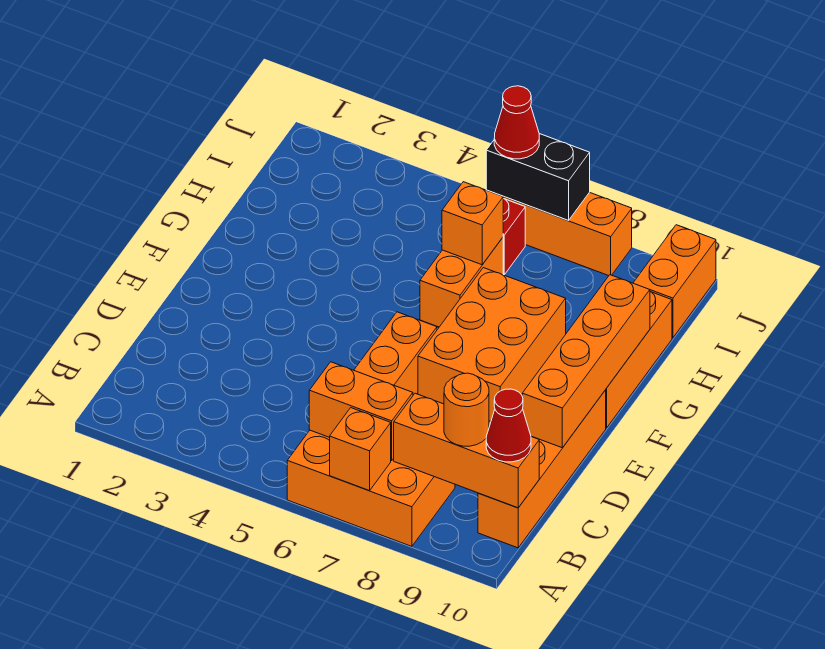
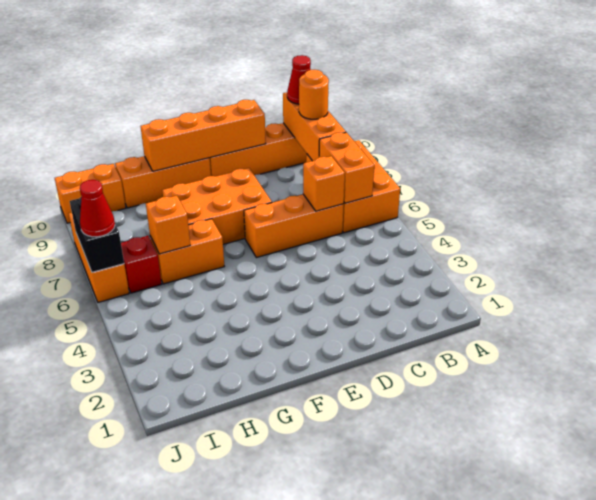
orange 1x1 brick [330,408,391,491] -> orange 1x1 brick moved to [303,156,345,211]

